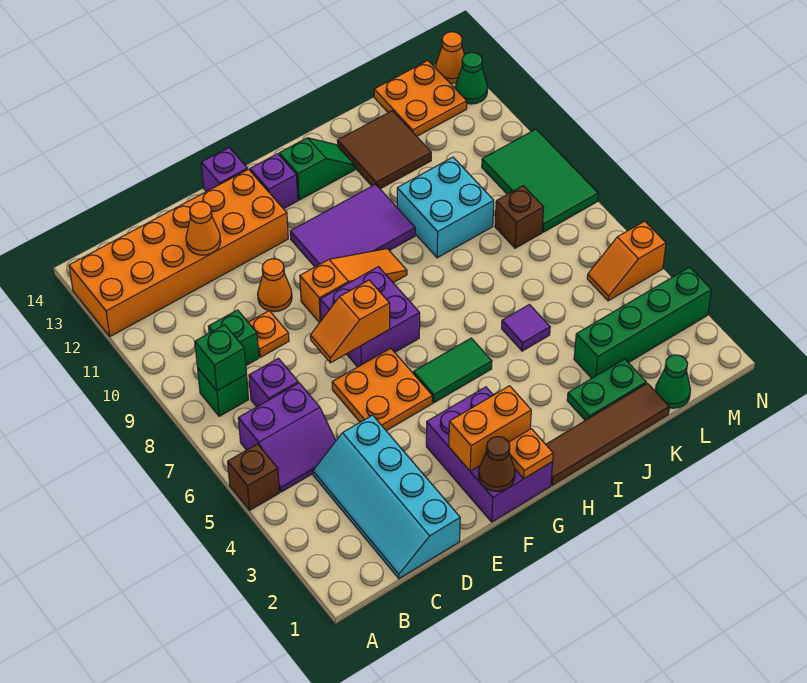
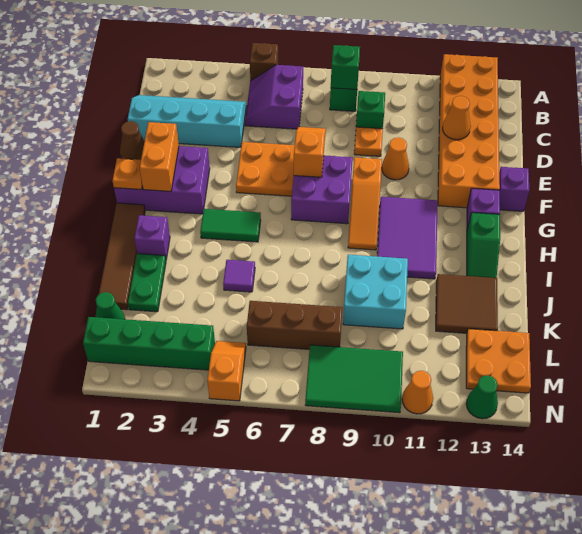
purple 1x1 brick [249,358,298,407] -> purple 1x1 brick moved to [134,215,170,259]
green 1x2 tile [413,338,492,403] -> green 1x2 tile turned to [200,209,261,242]
green 1x4 brick [574,267,711,378] -> green 1x4 brick turned to [83,317,215,370]
brown 1x1 brick [495,186,544,248] -> brown 1x3 brick [247,301,343,349]
orange 1x1 cone [436,32,464,83] -> orange 1x1 cone moved to [402,371,433,414]

